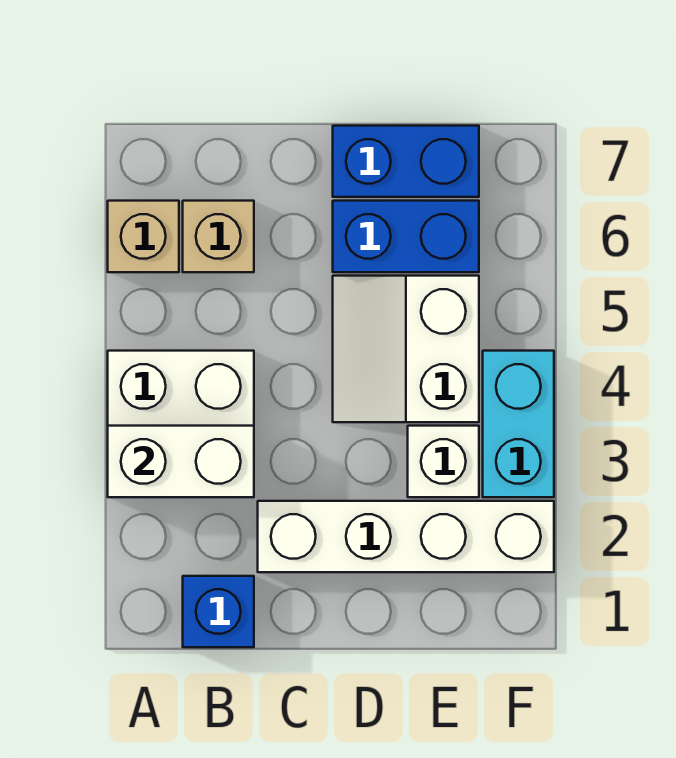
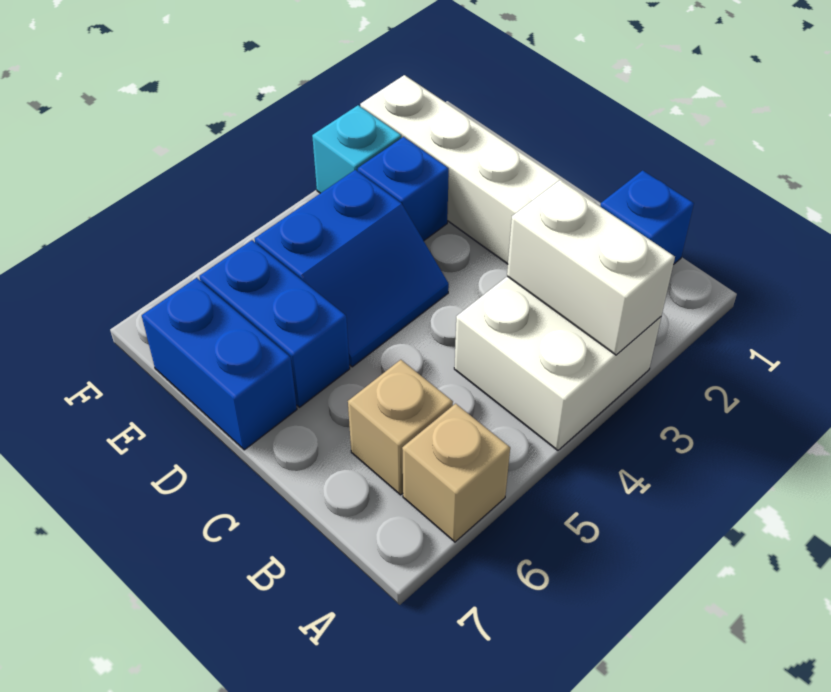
white 2x2 slope [333,276,479,422] -> blue 2x2 slope [255,170,449,367]
white 1x1 brick [408,426,479,497] -> blue 1x1 brick [358,137,449,241]
cyan 1x2 brick [483,351,554,497] -> cyan 1x1 brick [312,105,401,193]

